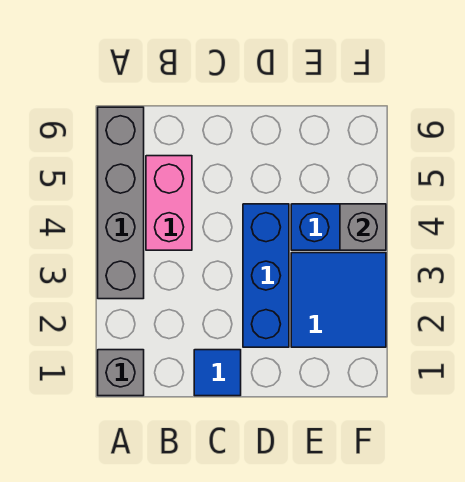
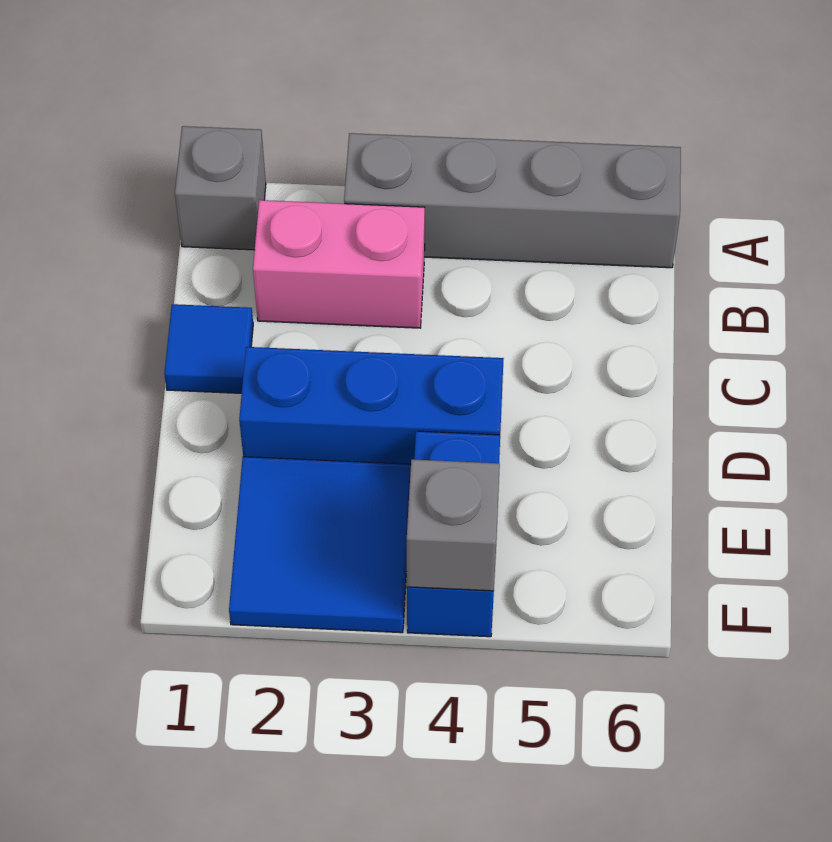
pink 1x2 brick [146,156,192,250] -> pink 1x2 brick moved to [253,200,425,328]

